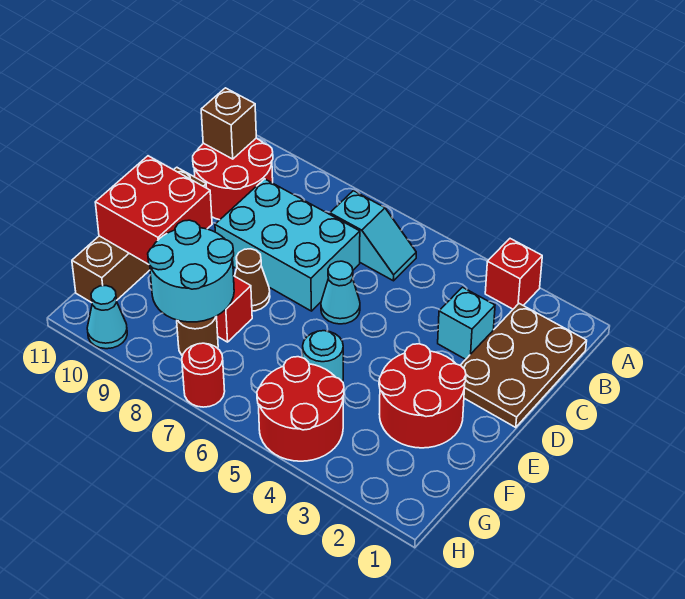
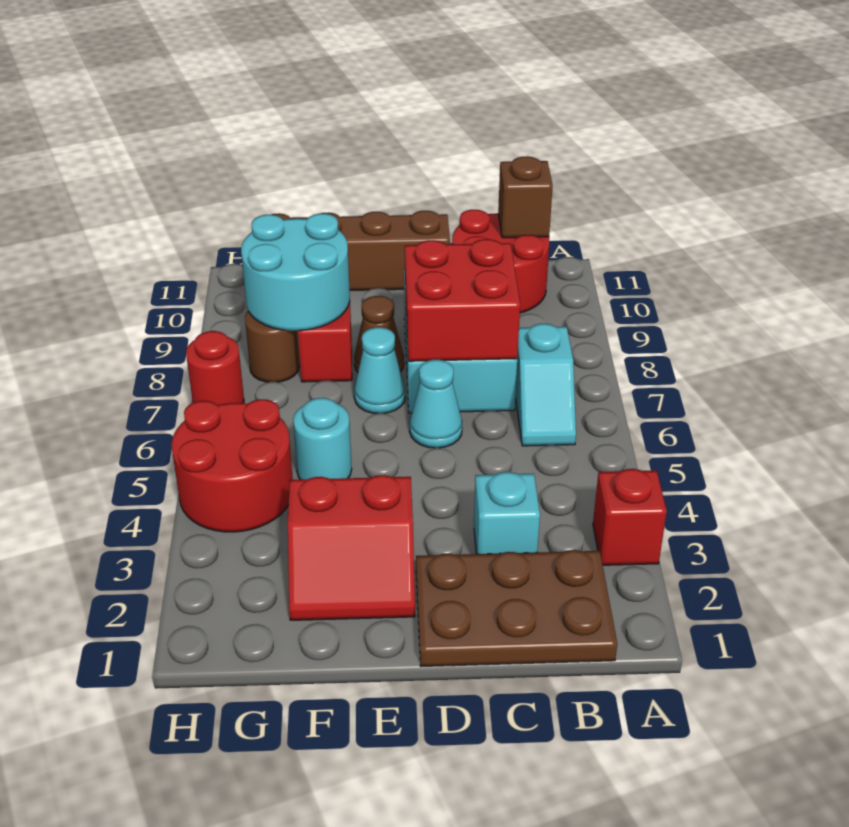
red 2x2 round brick [379,344,466,448] -> red 2x2 slope [288,475,415,620]
red 2x2 brick [95,156,212,264] -> red 2x2 brick moved to [405,239,520,361]
cyan 1x1 cone [87,286,127,349] -> cyan 1x1 cone moved to [354,327,405,413]

